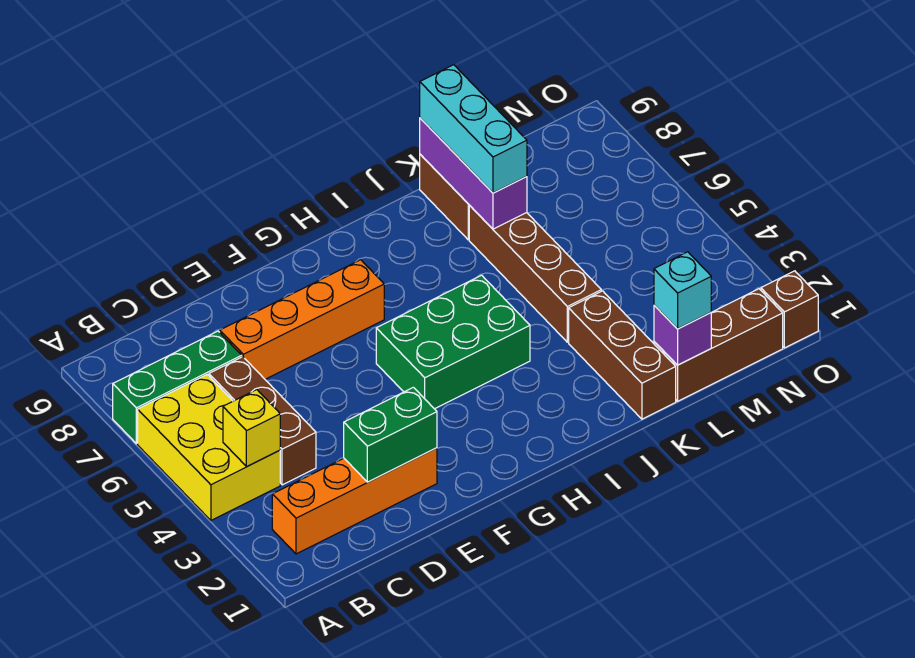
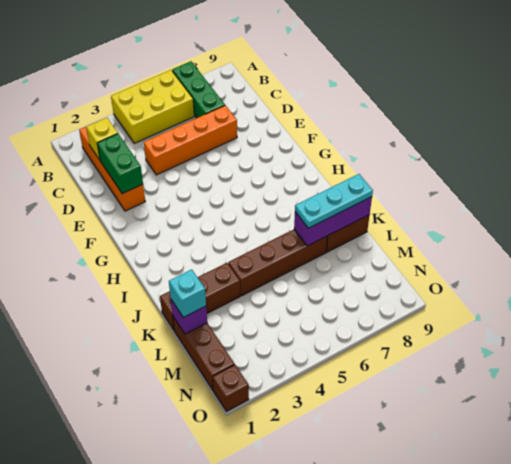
yellow 1x1 brick [223,390,280,467] -> yellow 1x1 brick moved to [86,118,118,160]
brown 1x3 brick [209,357,316,485] -> none
orange 1x4 brick [220,260,384,379] -> orange 1x4 brick turned to [144,105,237,175]
green 2x3 brick [376,275,530,409] -> none
cyan 1x3 brick [420,65,527,193] -> cyan 1x3 plate [295,174,373,228]

